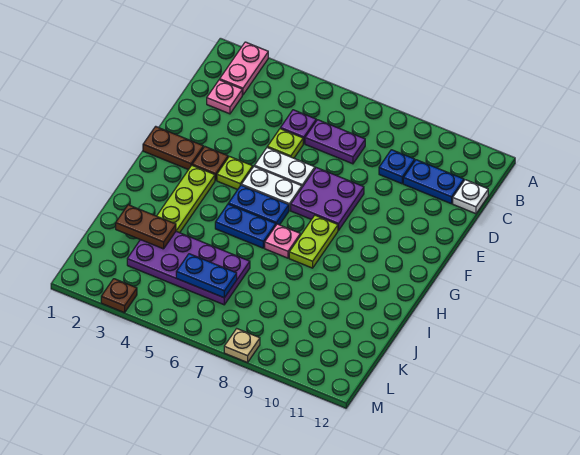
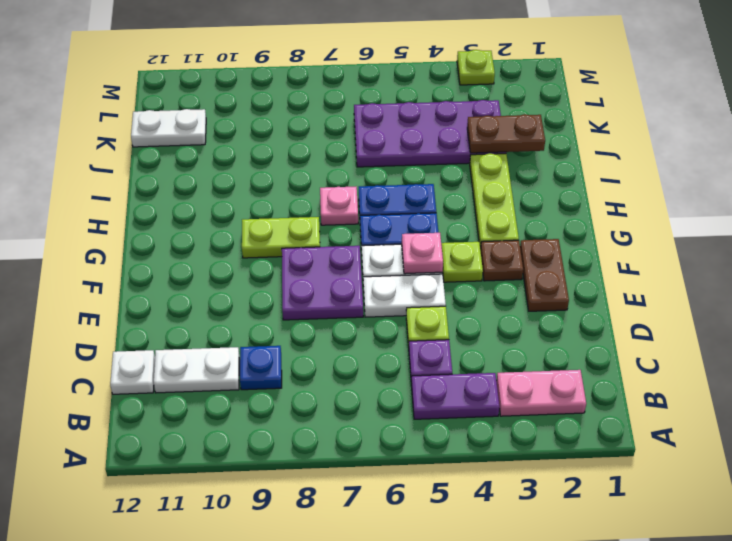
pink 1x2 plate [220,42,268,95] -> pink 1x2 plate turned to [496,370,586,416]
pink 1x1 plate [207,80,242,114] -> pink 1x1 plate moved to [402,233,443,274]
purple 1x2 plate [305,120,365,164] -> purple 1x2 plate moved to [411,373,500,419]
blue 1x2 plate [403,160,464,204] -> white 1x2 plate [154,347,239,393]
brown 1x2 plate [143,126,203,170] -> brown 1x2 plate turned to [520,239,569,311]
lime 1x2 plate [289,215,338,268] -> lime 1x2 plate turned to [242,217,320,258]
blue 1x2 plate [176,254,237,298] -> none
none -> white 1x2 plate [131,109,206,147]
brown 1x1 plate [101,279,137,313] -> lime 1x1 plate [457,50,495,85]
tan 1x1 plate [224,329,260,363] -> none

